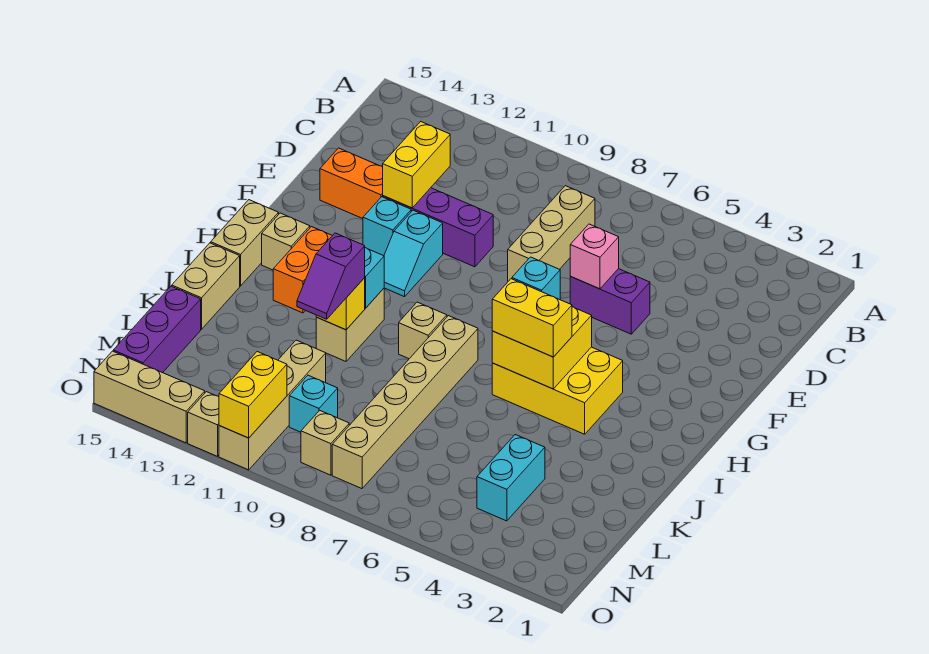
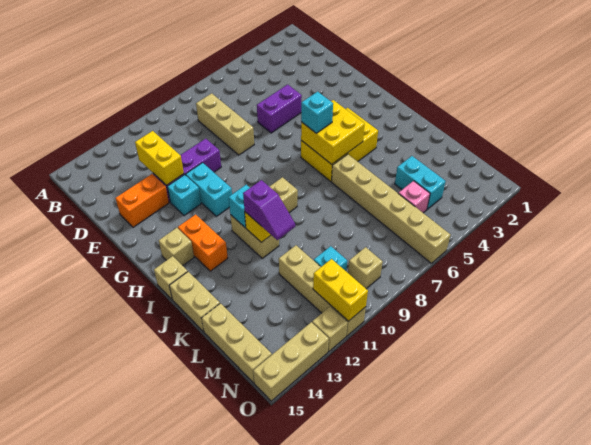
pink 1x1 brick [570,224,619,289] -> pink 1x1 brick moved to [398,181,430,213]
cyan 1x2 slope [384,210,443,297] -> cyan 1x2 brick [186,163,232,216]
tan 1x2 brick [211,200,279,286] -> tan 1x1 brick [154,256,188,300]
yellow 1x2 brick [492,279,572,357] -> none
tan 1x6 brick [332,316,478,489] -> tan 1x6 brick moved to [332,154,451,263]
purple 1x3 brick [113,286,201,373] -> tan 1x3 brick [202,303,272,383]

